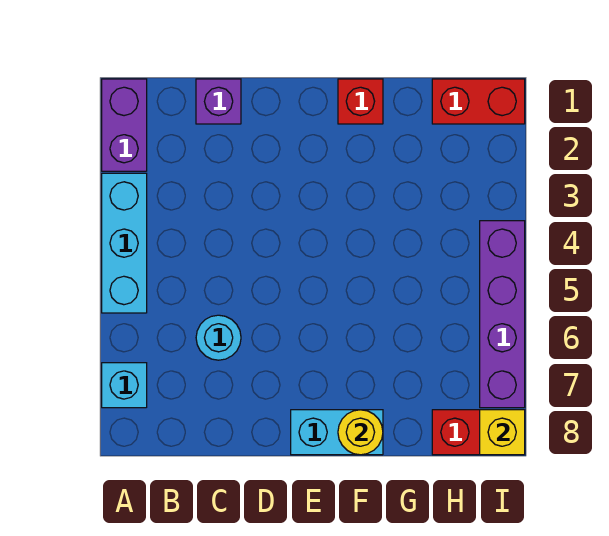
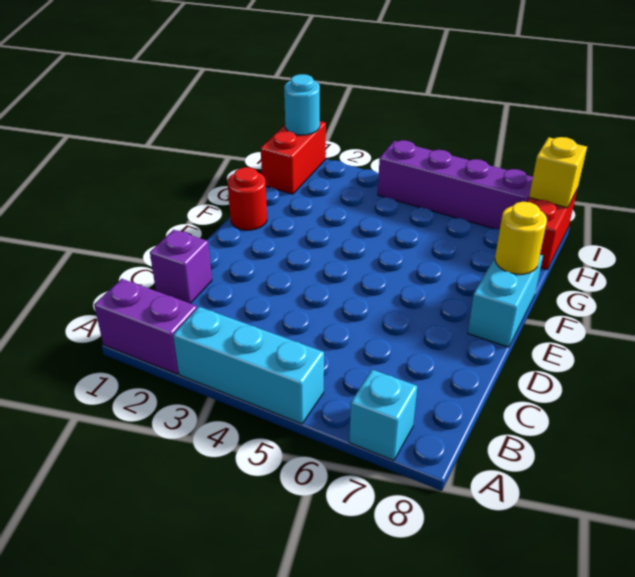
cyan 1x1 round brick [196,315,241,360] -> cyan 1x1 round brick moved to [284,74,320,135]
red 1x1 brick [338,79,383,124] -> red 1x1 round brick [228,167,267,230]

